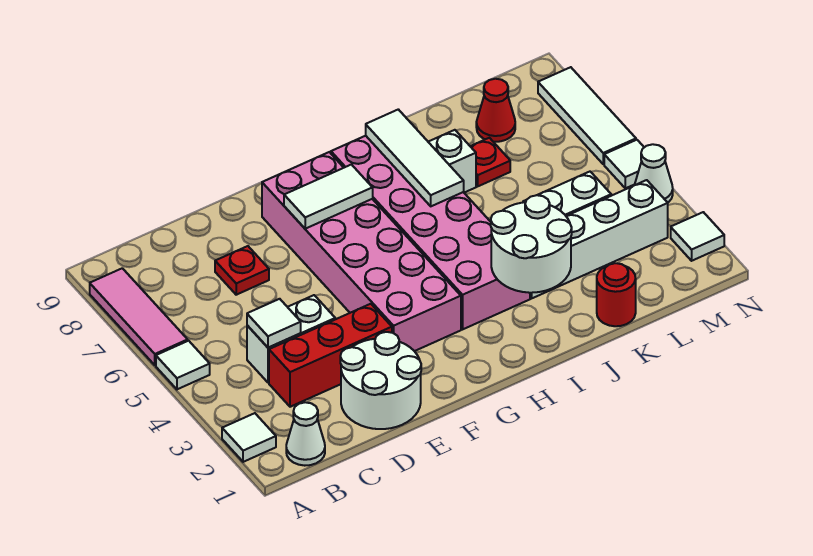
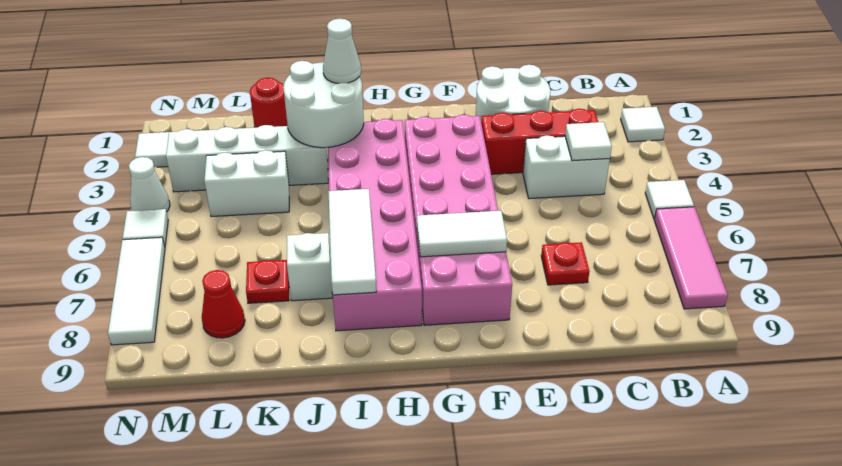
white 1x1 cone [286,402,325,466] -> white 1x1 cone moved to [323,19,361,83]

